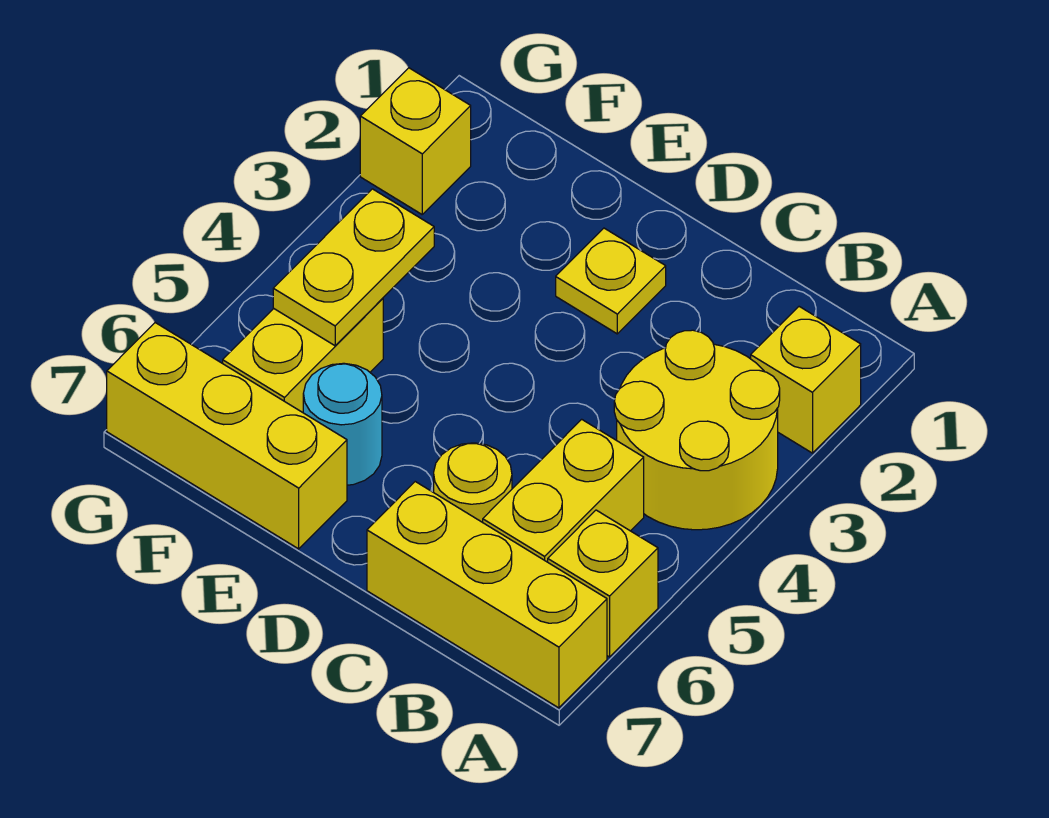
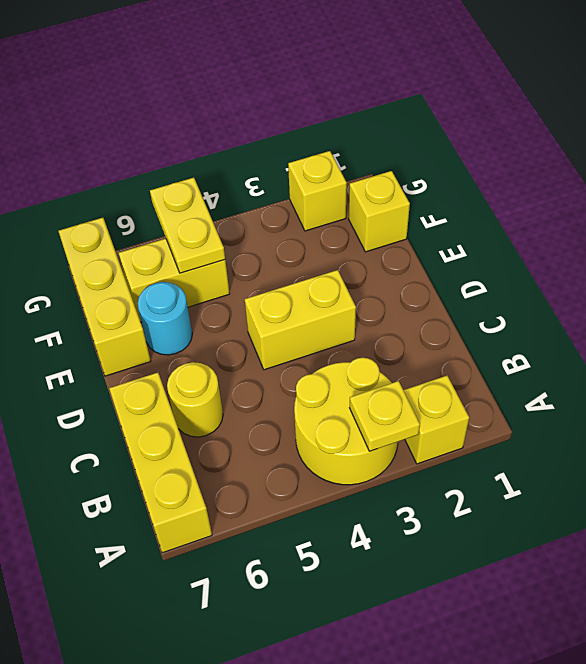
yellow 1x1 brick [548,510,658,657] -> yellow 1x1 brick moved to [349,171,410,252]
yellow 1x2 brick [483,419,644,562] -> yellow 1x2 brick moved to [245,270,356,370]
yellow 1x1 plate [556,228,666,334] -> yellow 1x1 plate moved to [350,381,420,451]
yellow 1x2 plate [273,189,434,346] -> yellow 1x2 plate turned to [150,178,225,273]

